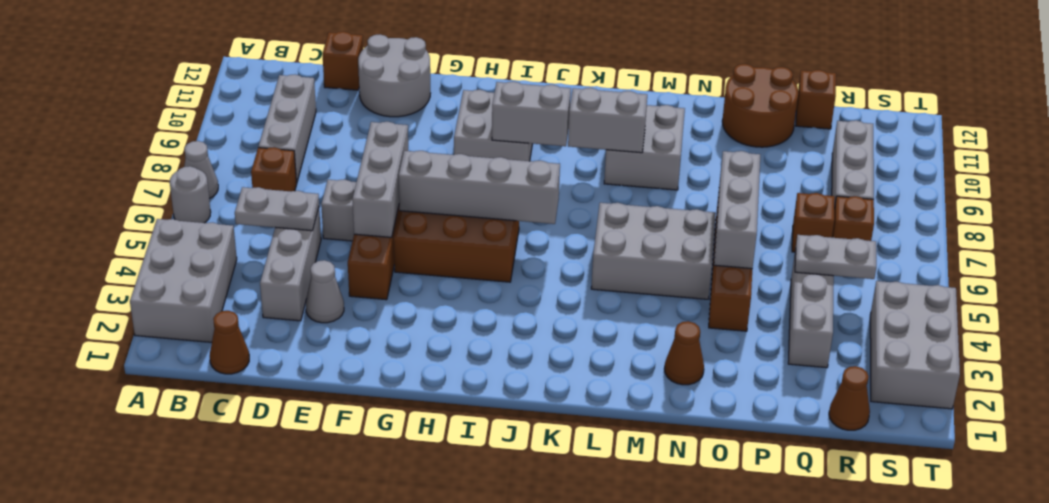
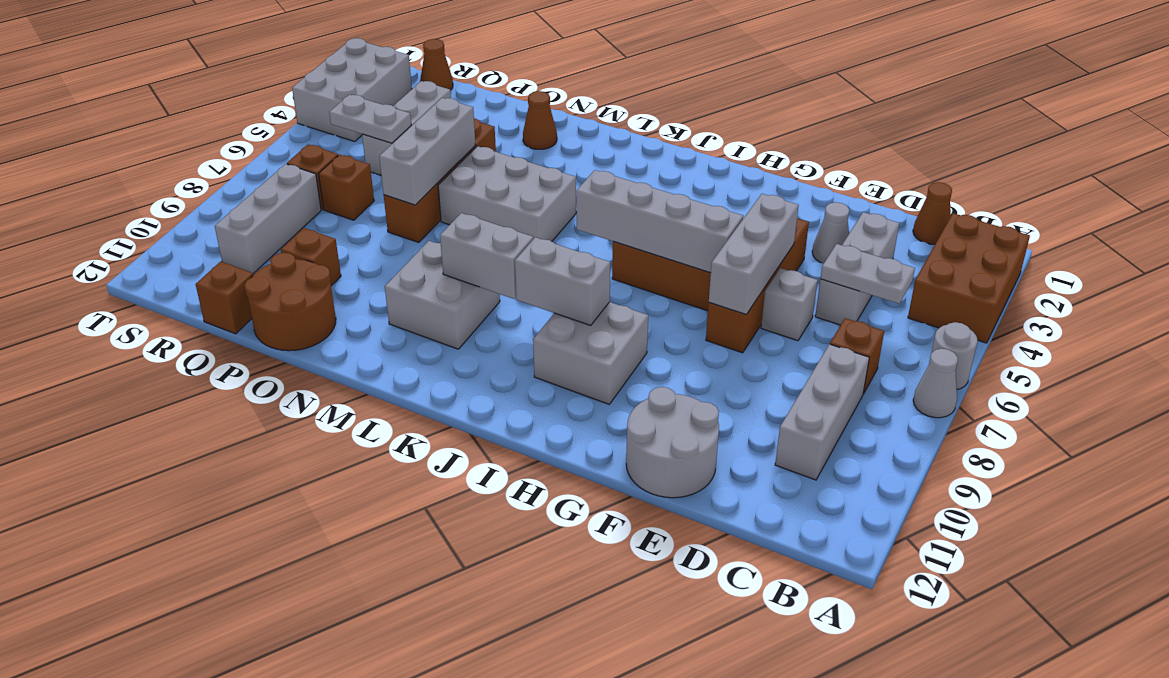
grey 2x3 brick [130,219,237,342] -> brown 2x3 brick [908,213,1030,343]
brown 1x1 brick [323,32,363,90] -> brown 1x1 brick moved to [281,228,341,286]

